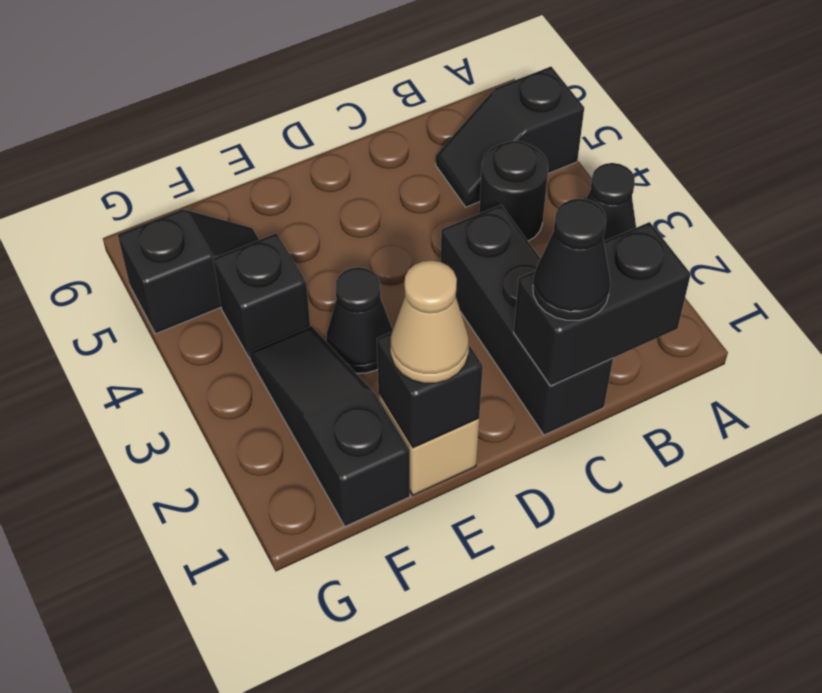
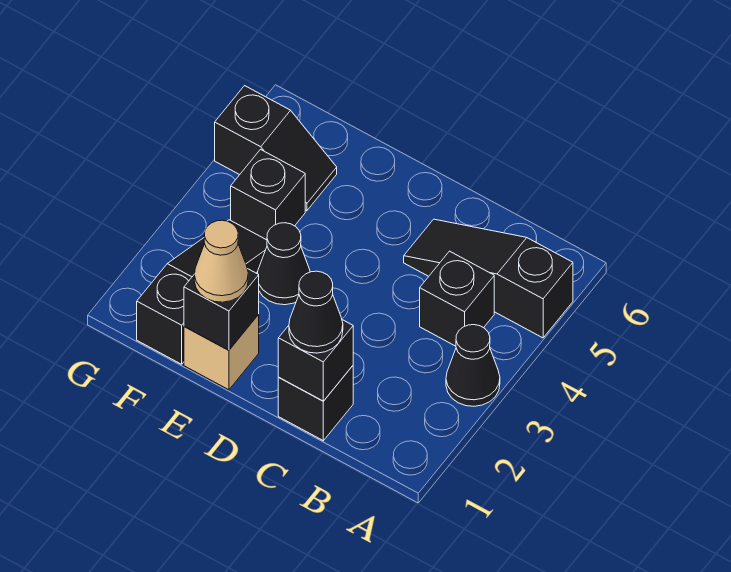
black 1x2 slope [436,67,584,207] -> black 1x3 slope [404,219,573,338]
black 1x2 brick [514,222,691,386] -> black 1x1 brick [278,320,353,401]
black 1x1 round brick [479,141,548,241] -> black 1x1 brick [420,251,494,346]
black 1x3 brick [441,205,613,435] -> black 1x1 brick [278,366,353,441]

